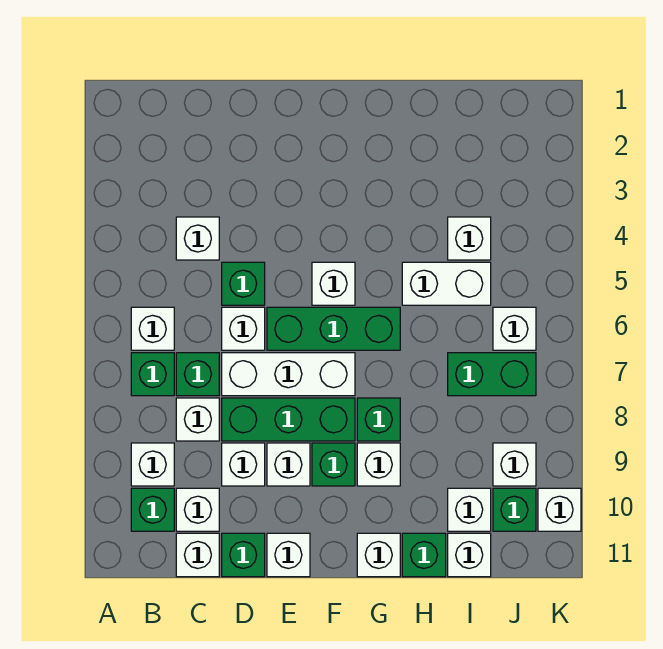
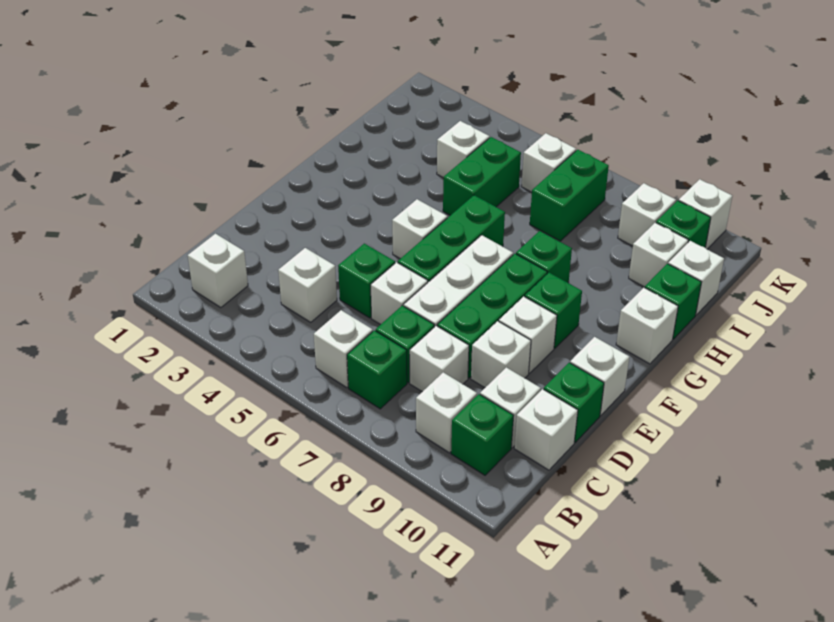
white 1x1 brick [357,443,400,486] -> white 1x1 brick moved to [188,233,248,308]
white 1x2 brick [402,262,491,305] -> green 1x2 brick [443,137,521,215]

